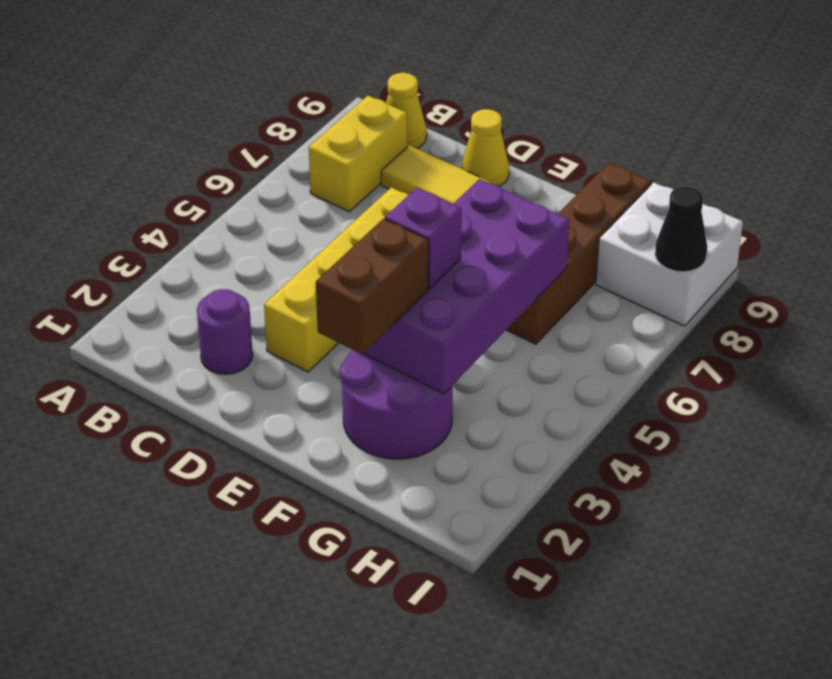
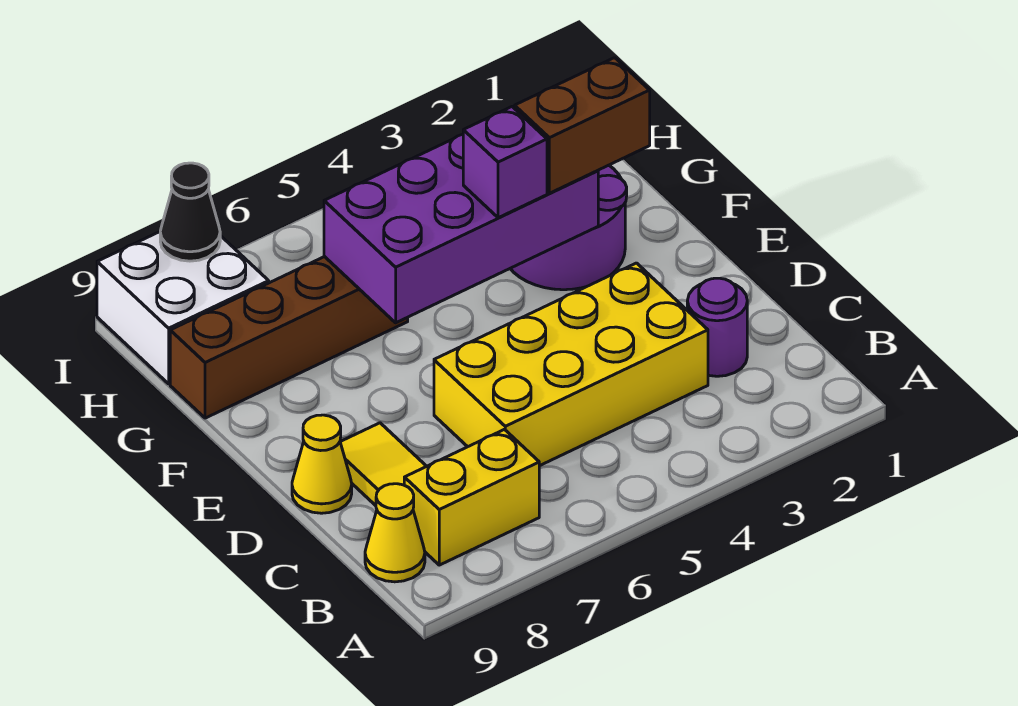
yellow 1x4 brick [264,187,408,372] -> yellow 2x4 brick [434,263,708,466]

